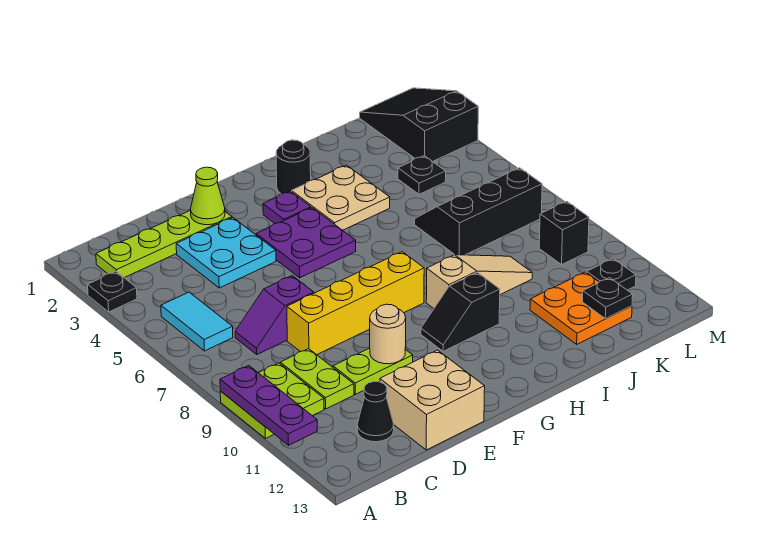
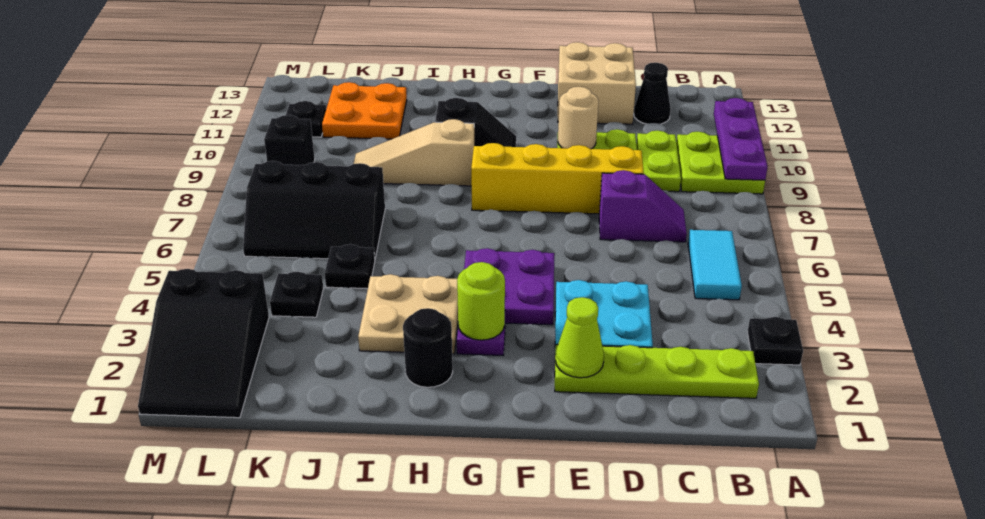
none -> lime 1x1 round brick [457,262,505,340]
black 1x1 plate [583,278,633,319] -> black 1x1 plate moved to [325,244,375,289]

